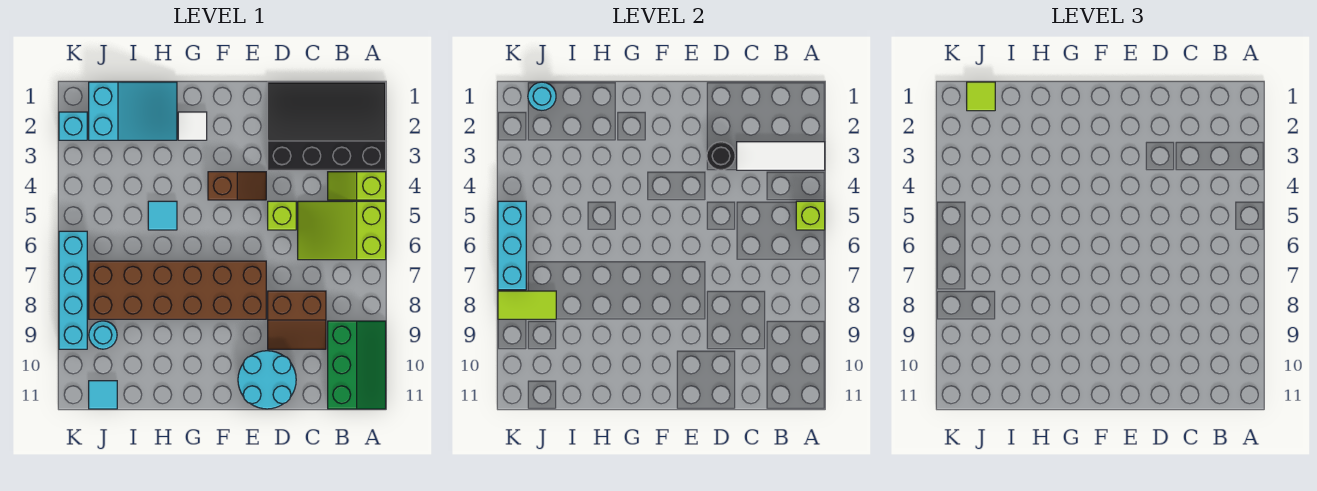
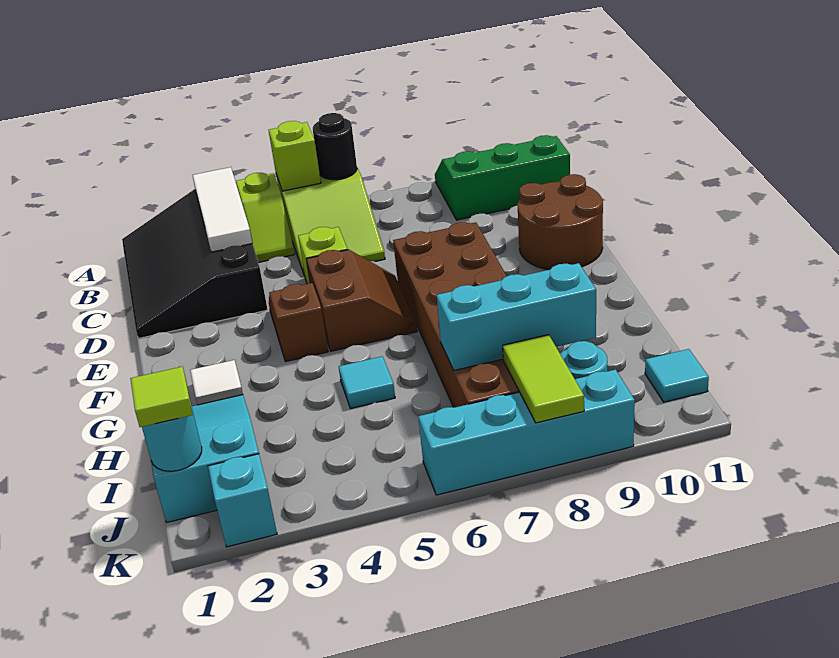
brown 2x2 slope [268,291,326,349] -> brown 2x2 slope moved to [306,250,417,351]
black 1x1 round brick [707,142,735,170] -> black 1x1 round brick moved to [313,113,357,180]
cyan 2x2 round brick [238,351,296,409] -> brown 2x2 round brick [518,174,603,270]
cyan 1x3 brick [498,201,526,290] -> cyan 1x3 brick moved to [437,263,596,370]

